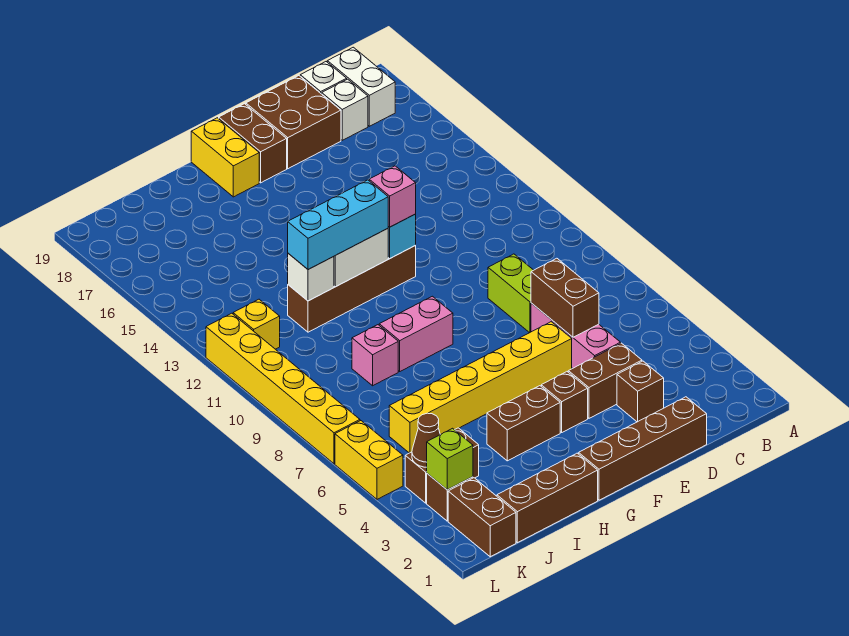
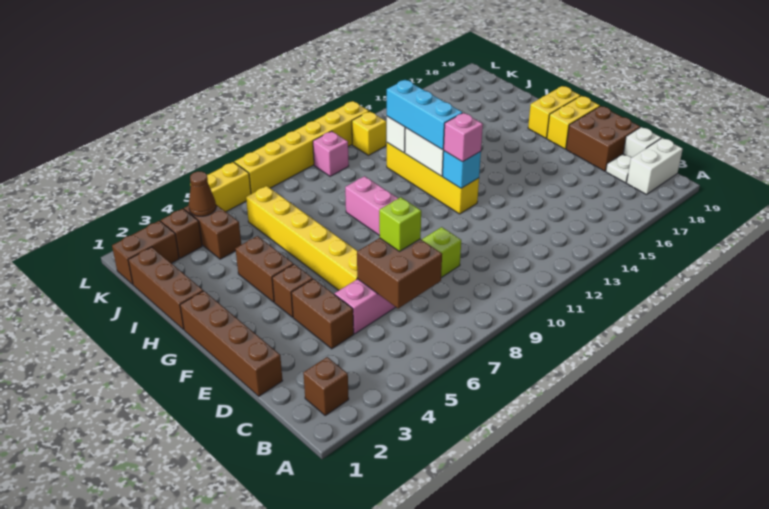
white 1x1 brick [322,79,368,140] -> white 1x1 plate [606,154,631,183]
brown 1x1 brick [617,361,664,422] -> brown 1x1 brick moved to [303,357,349,415]
brown 1x2 brick [531,258,599,337] -> brown 2x2 brick [357,238,442,309]
brown 1x4 brick [288,246,416,332] -> yellow 1x4 brick [387,143,479,214]
brown 1x2 brick [219,104,287,183] -> yellow 1x2 brick [547,96,600,149]
pink 1x1 brick [352,325,398,386] -> pink 1x1 brick moved to [313,131,349,176]
lime 1x1 brick [427,428,473,490] -> lime 1x1 brick moved to [379,197,421,251]

